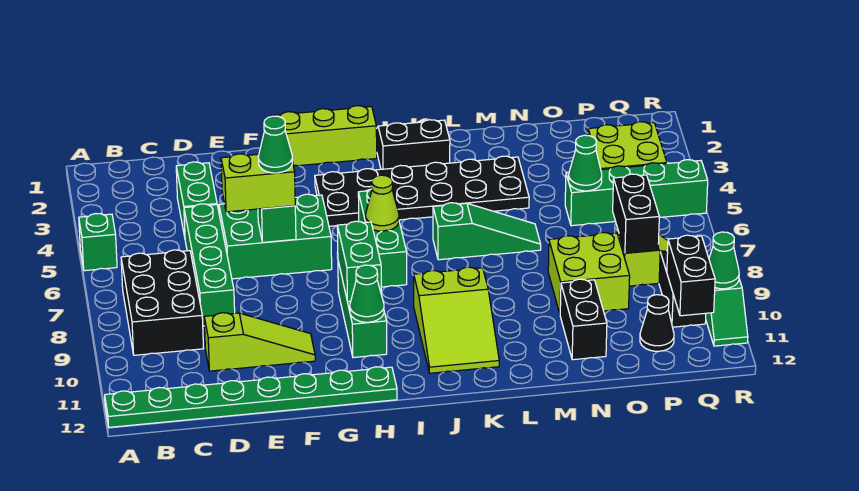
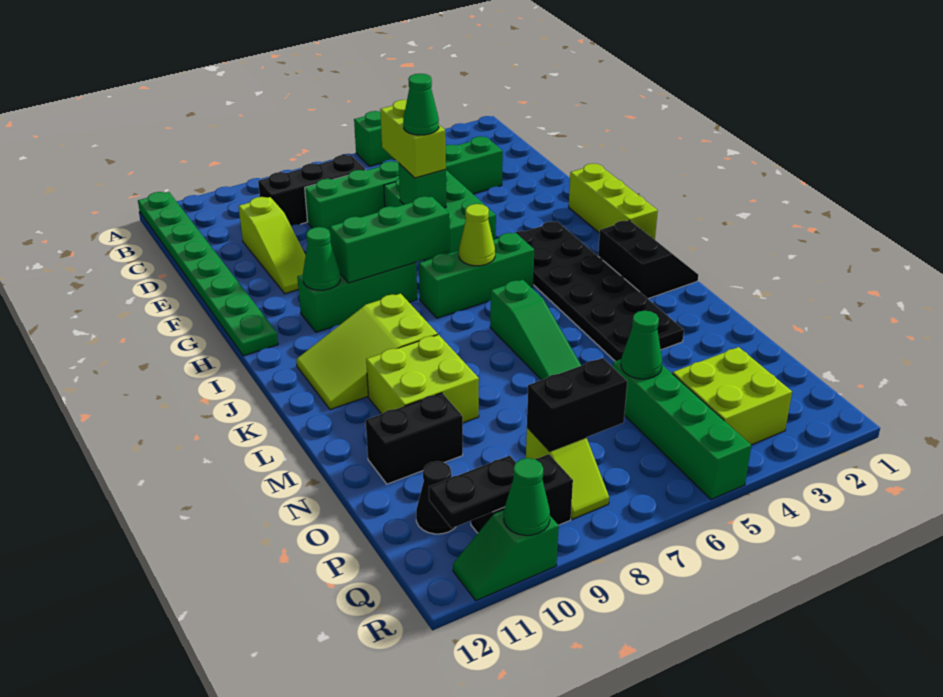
black 2x3 brick [121,250,204,355] -> black 1x3 brick [258,155,366,226]
green 1x2 brick [337,221,381,302] -> green 1x3 brick [330,196,450,283]
lime 2x2 brick [548,233,630,313] -> lime 2x2 brick moved to [366,335,479,423]
black 1x2 brick [667,235,715,316] -> black 1x2 plate [429,456,516,528]

